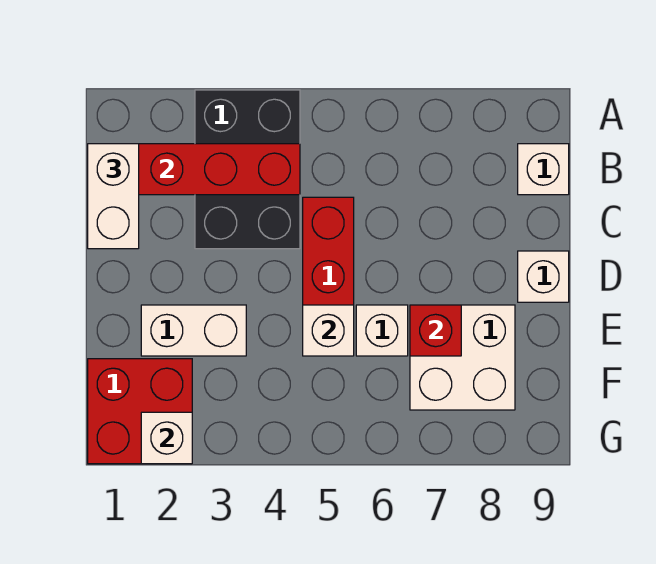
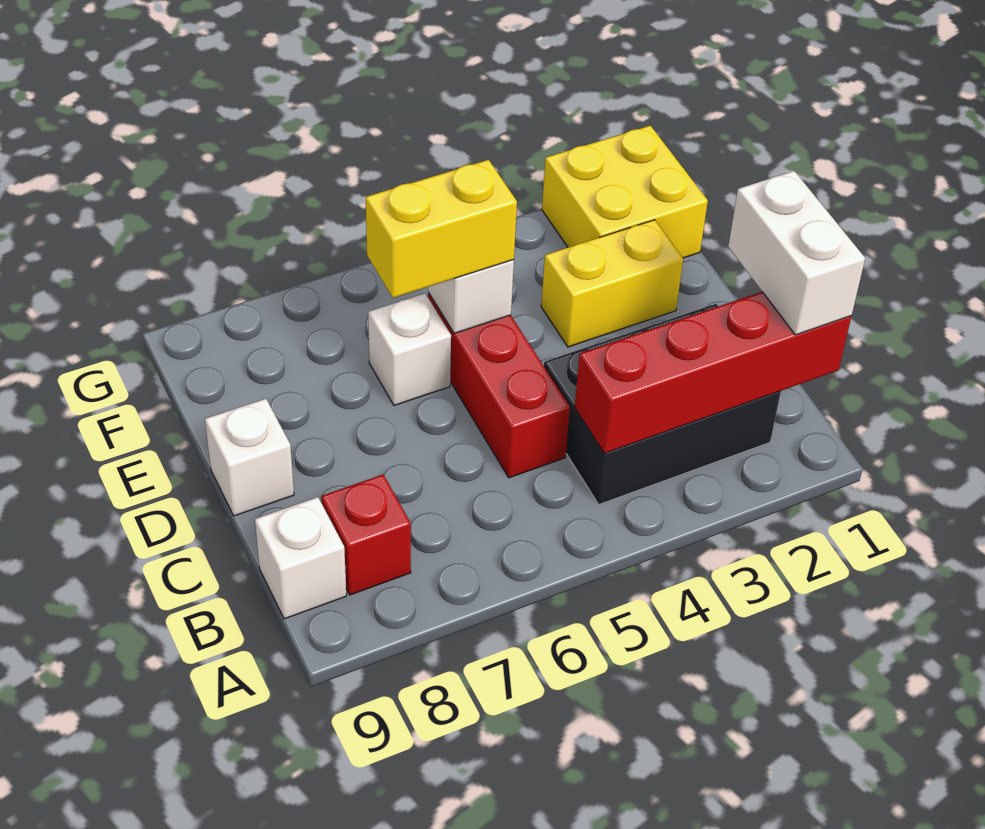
black 2x3 brick [195,90,300,249] -> black 2x3 brick turned to [544,304,781,504]
white 1x2 brick [141,305,246,356] -> yellow 1x2 brick [541,220,683,347]
none -> yellow 1x2 brick [366,160,517,298]
white 2x2 brick [410,305,515,410] -> none
red 1x1 brick [410,305,461,356] -> red 1x1 brick moved to [321,474,411,595]
red 2x2 brick [88,359,192,464] -> yellow 2x2 brick [542,126,708,258]
white 1x1 brick [141,412,192,464] -> none

